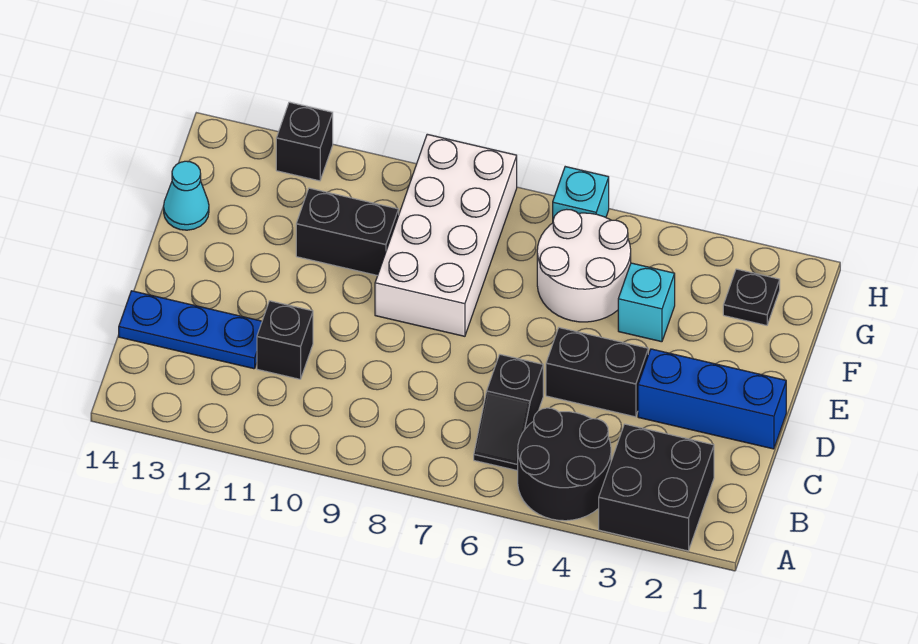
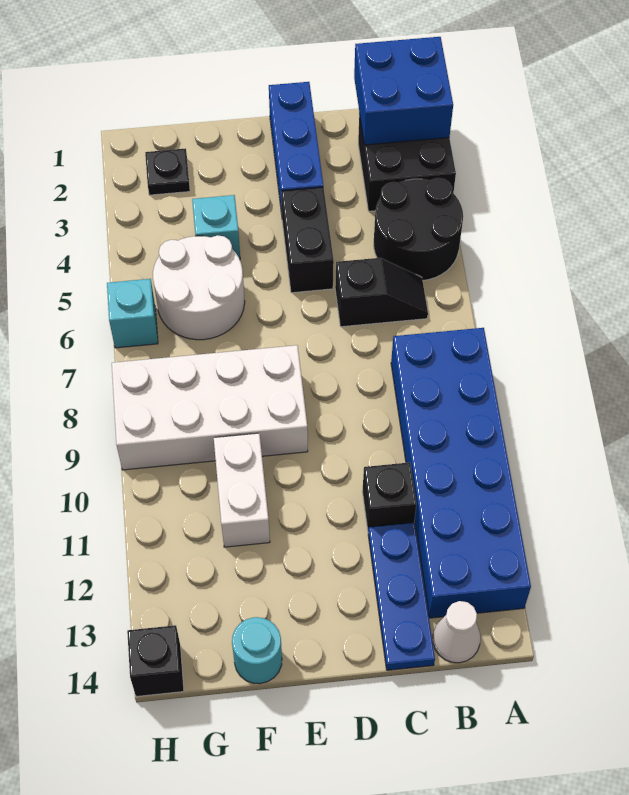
none -> blue 2x2 brick [354,37,453,145]
none -> blue 2x6 brick [391,328,531,618]
none -> white 1x1 cone [433,601,481,663]
black 1x2 brick [296,188,399,276] -> white 1x2 brick [214,433,270,547]
cyan 1x1 cone [164,161,209,230] -> cyan 1x1 round brick [232,617,282,684]
black 1x1 brick [276,102,333,181] -> black 1x1 brick moved to [127,625,184,697]

